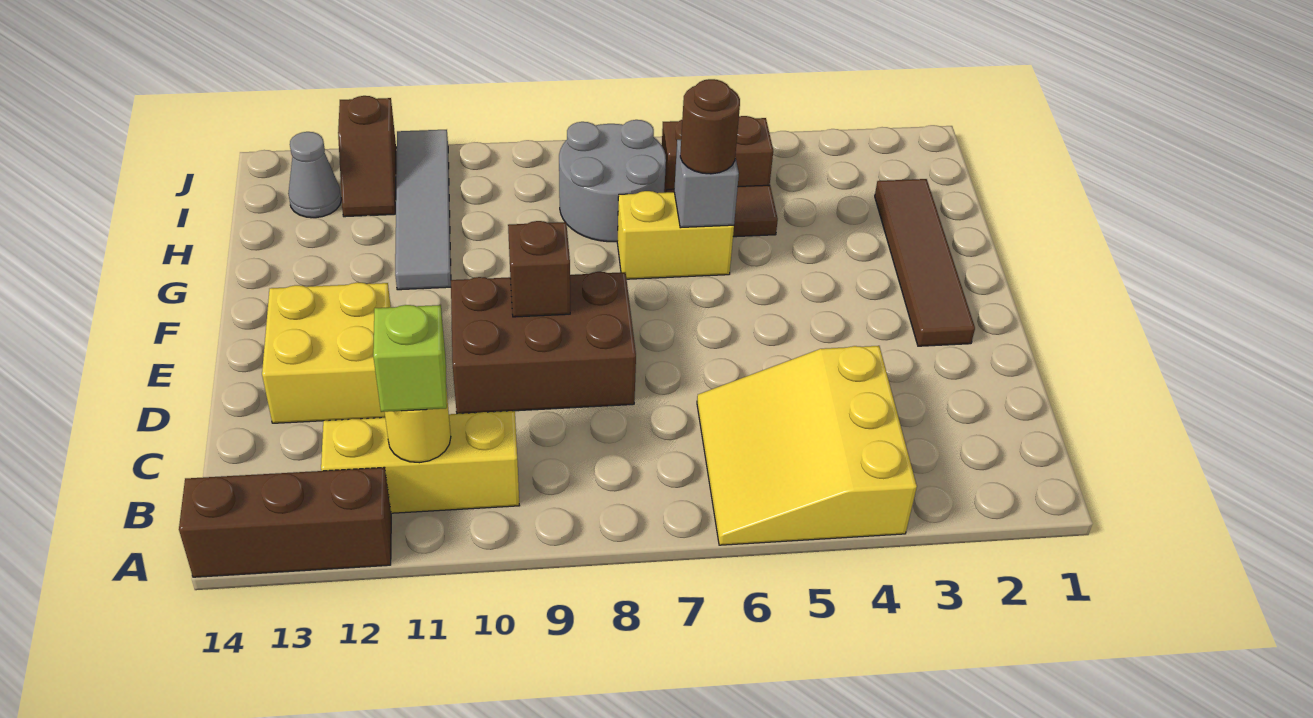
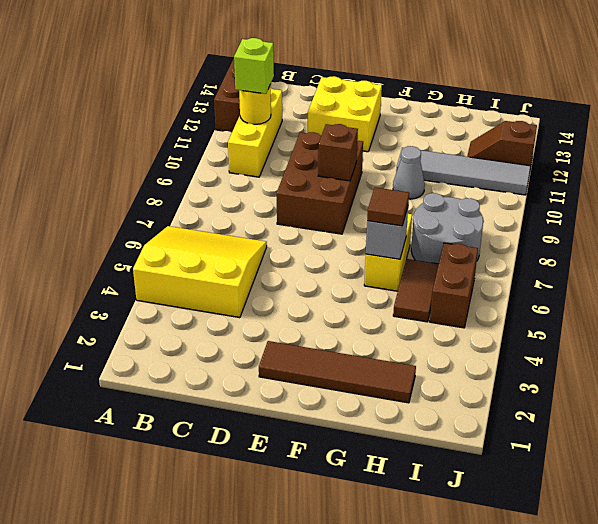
brown 1x1 round brick [680,79,740,174] -> brown 1x1 tile [367,187,409,226]
grey 1x1 cone [288,132,342,218] -> grey 1x1 cone moved to [393,146,425,199]

